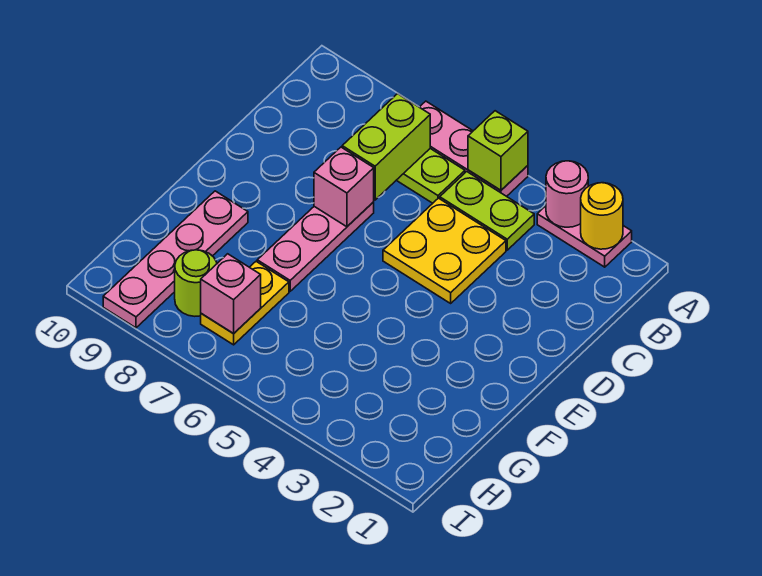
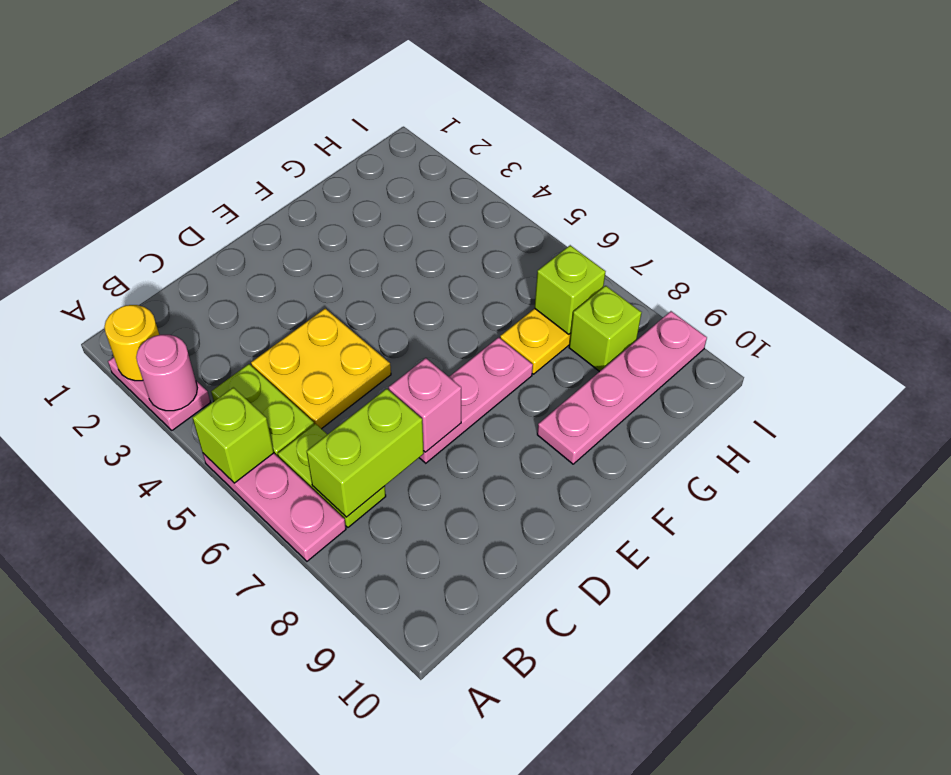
pink 1x1 brick [201,254,261,334] -> lime 1x1 brick [535,245,606,334]
lime 1x1 round brick [175,250,217,316] -> lime 1x1 brick [569,286,642,372]

